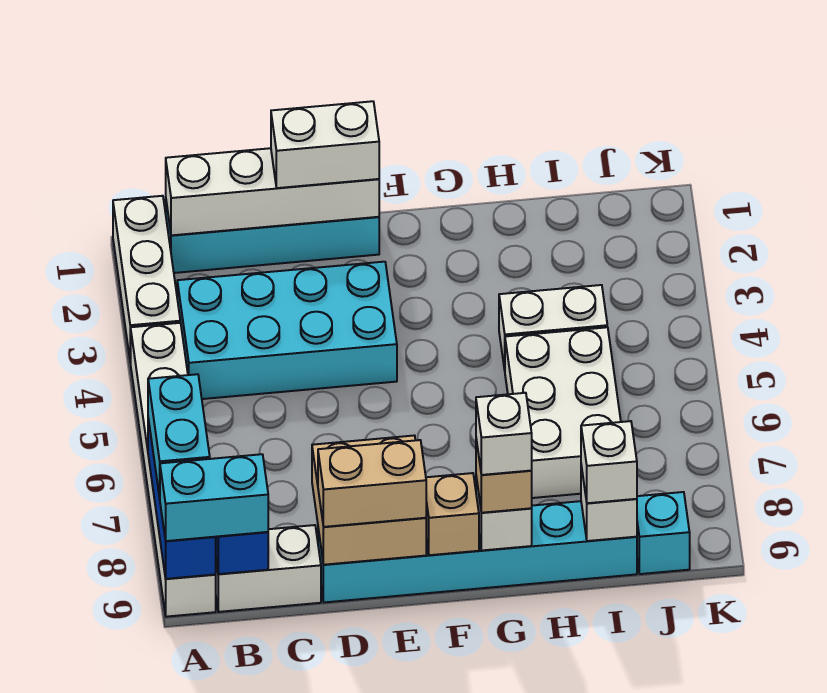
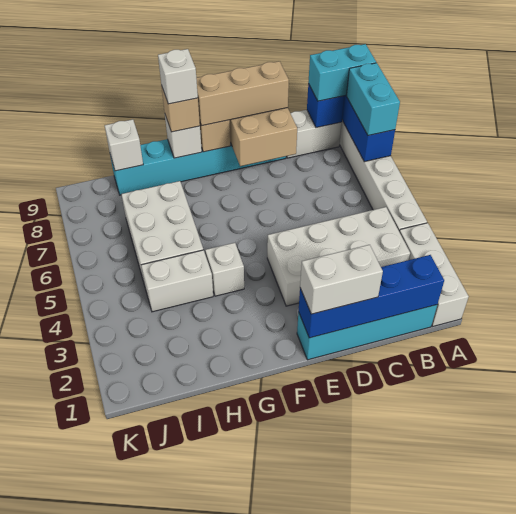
white 1x4 brick [166,148,379,235] -> blue 1x4 brick [299,255,444,338]
cyan 2x4 brick [177,262,397,399] -> white 2x4 brick [267,207,410,306]
tan 1x2 brick [318,440,426,527] -> tan 1x3 brick [196,61,289,126]
white 1x1 brick [581,421,637,503] -> white 1x1 brick moved to [205,243,244,296]
cyan 1x1 brick [637,492,690,574] -> none

